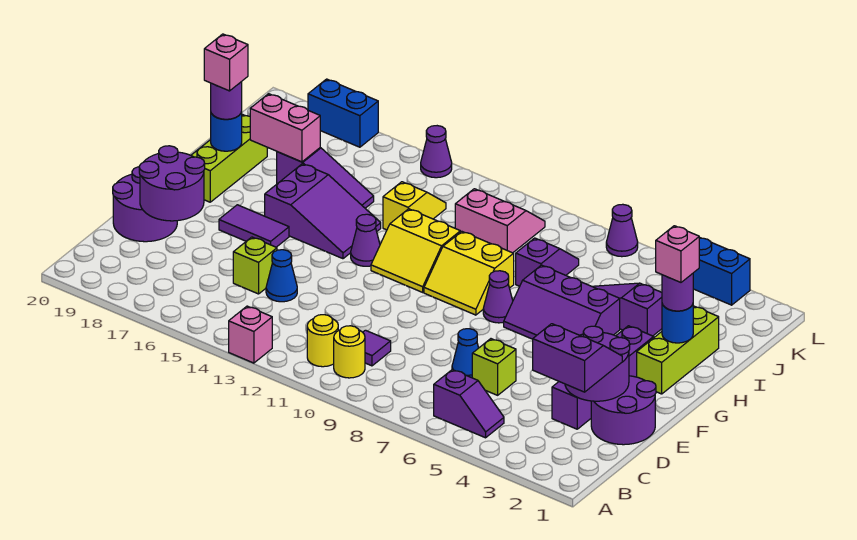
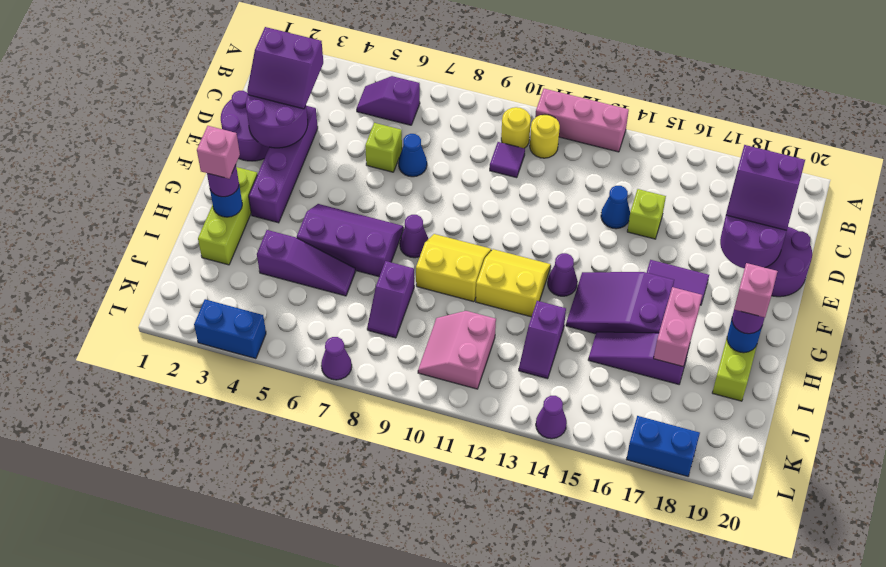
pink 1x1 brick [229,306,272,363] -> pink 1x3 brick [535,89,629,152]
none -> purple 2x2 slope [726,145,805,230]
yellow 1x2 slope [383,182,446,230] -> purple 1x2 slope [519,301,566,379]
pink 1x2 brick [250,94,320,162] -> pink 1x2 brick turned to [654,287,702,367]
pink 2x2 slope [455,189,545,253] -> pink 2x2 slope turned to [418,311,496,389]

